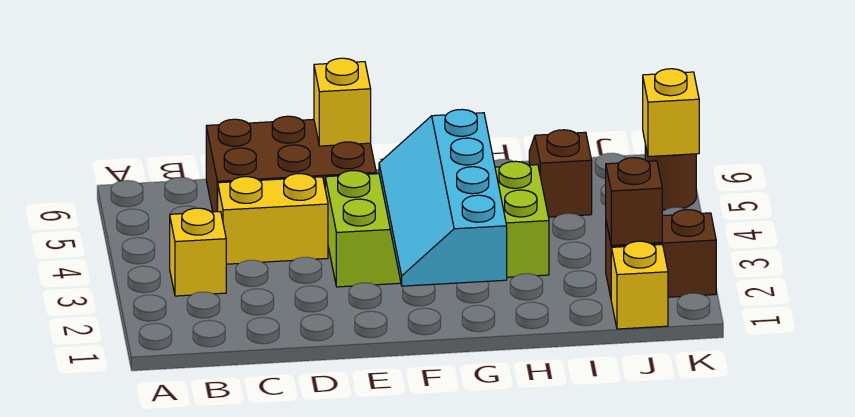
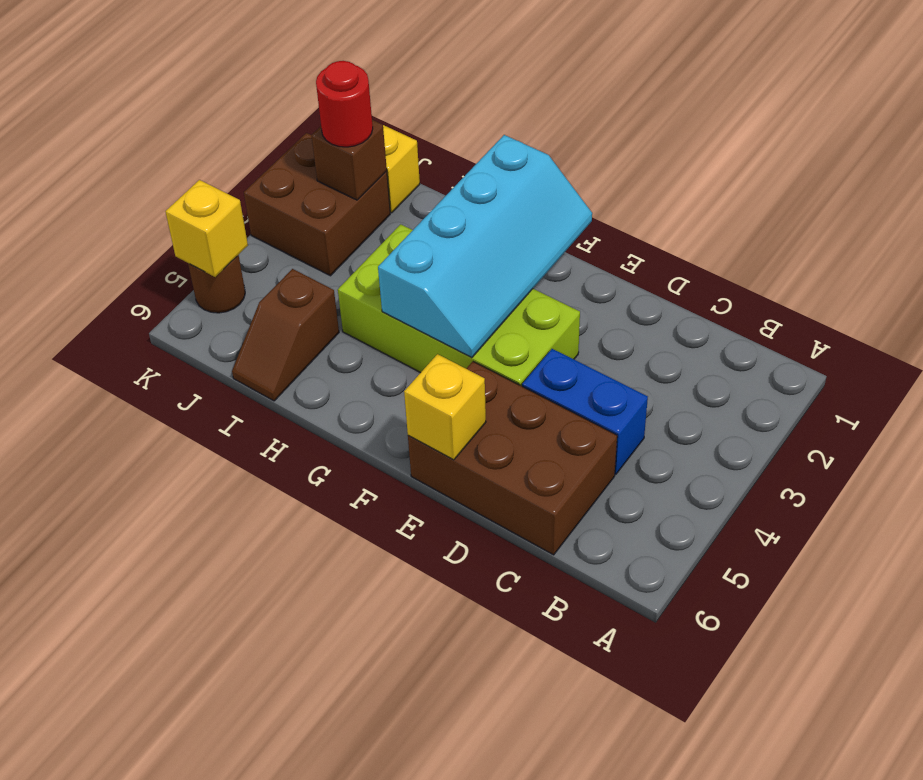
yellow 1x1 brick [170,208,226,296] -> none
yellow 1x2 brick [218,174,328,264] -> blue 1x2 brick [522,349,648,474]
brown 1x2 brick [606,210,716,297] -> brown 2x2 brick [244,133,390,276]
none -> red 1x1 round brick [316,61,373,147]

